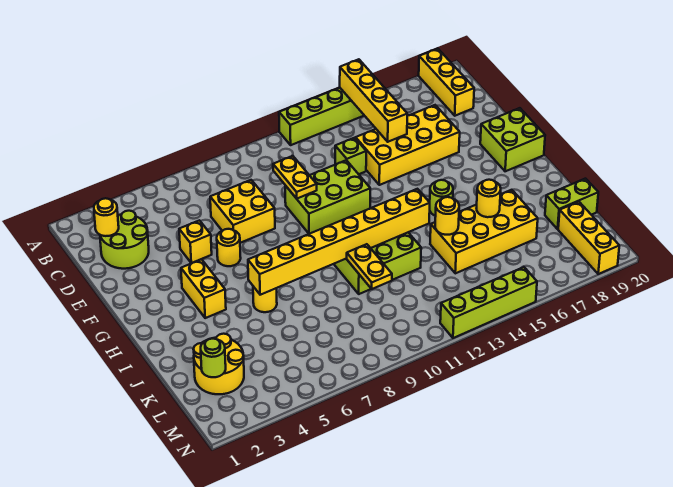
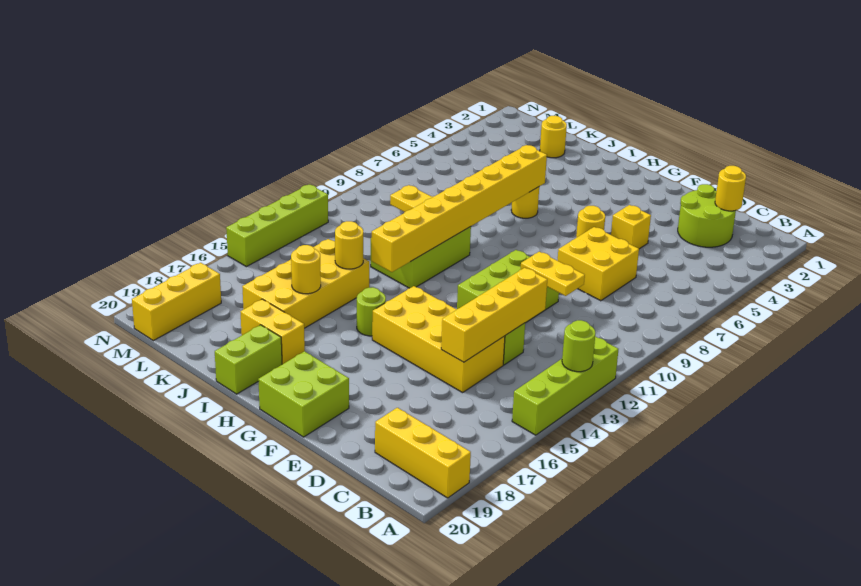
yellow 1x4 brick [340,59,407,142] -> yellow 1x4 brick turned to [441,268,547,362]
yellow 2x4 brick [356,105,460,185] -> yellow 2x4 brick turned to [372,286,505,393]
yellow 1x2 brick [181,259,226,318] -> yellow 1x2 brick moved to [240,299,305,364]
yellow 2x2 round brick [193,334,244,394] -> yellow 1x1 round brick [540,116,567,158]
lime 1x2 brick [545,179,598,229] -> lime 1x2 brick moved to [215,325,282,394]
lime 1x1 round brick [201,338,226,377] -> lime 1x1 round brick moved to [562,320,595,372]
yellow 1x3 brick [558,202,619,274] -> yellow 1x3 brick turned to [132,263,221,341]

